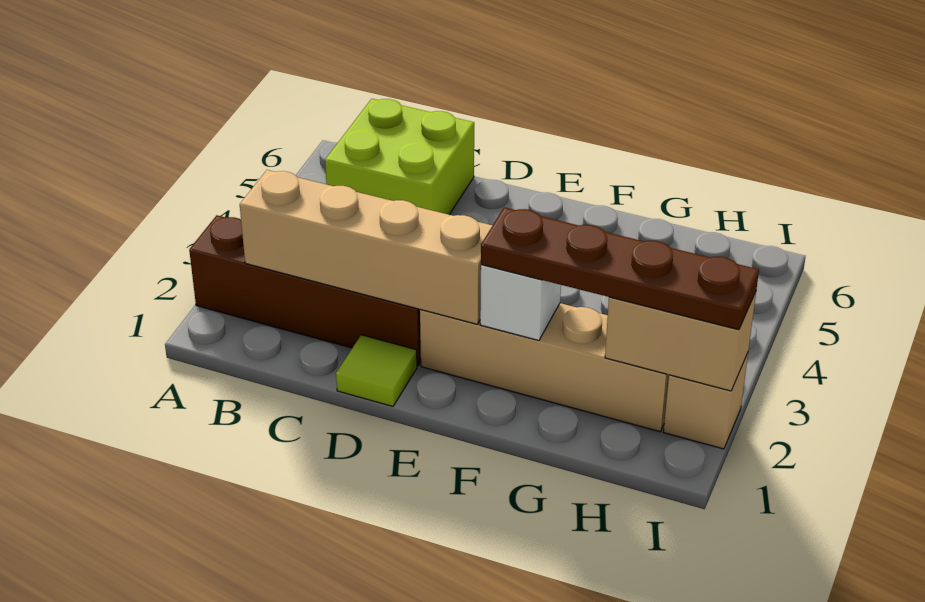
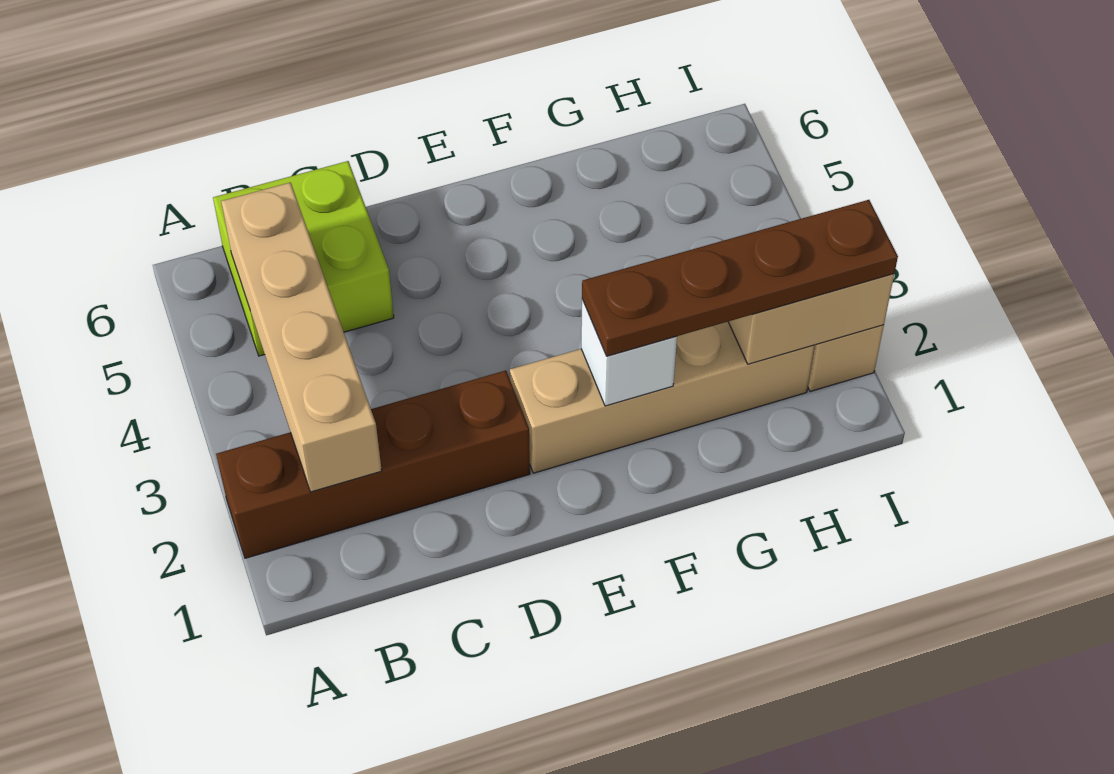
tan 1x4 brick [240,170,493,324] -> tan 1x4 brick turned to [221,182,382,492]
lime 1x1 tile [336,335,417,406] -> none

